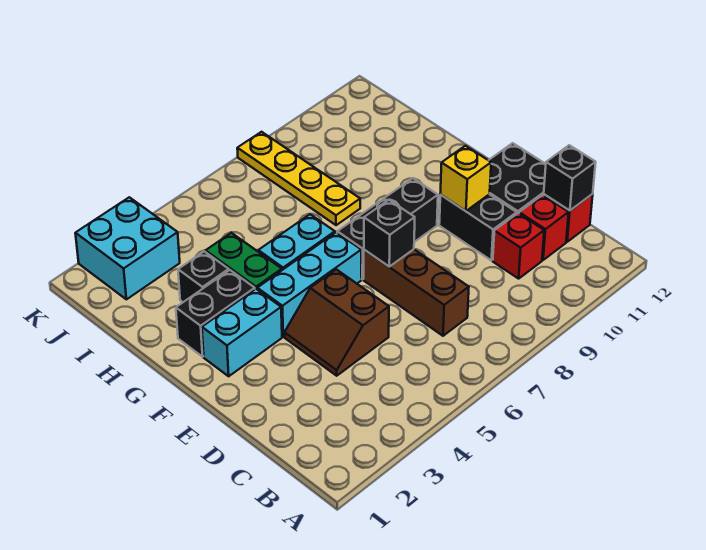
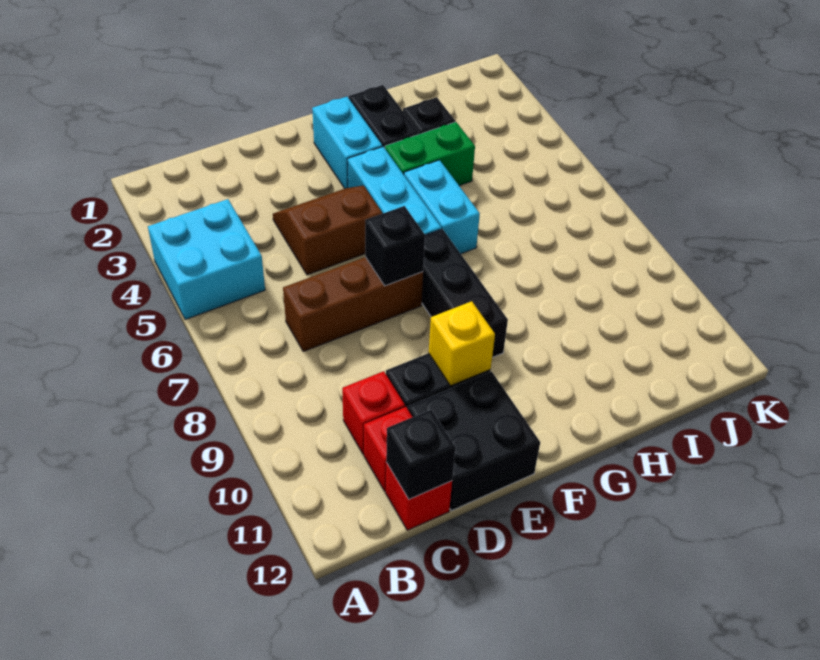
yellow 1x4 plate [237,132,360,225] -> none
cyan 2x2 brick [75,197,180,299] -> cyan 2x2 brick moved to [148,199,265,320]

